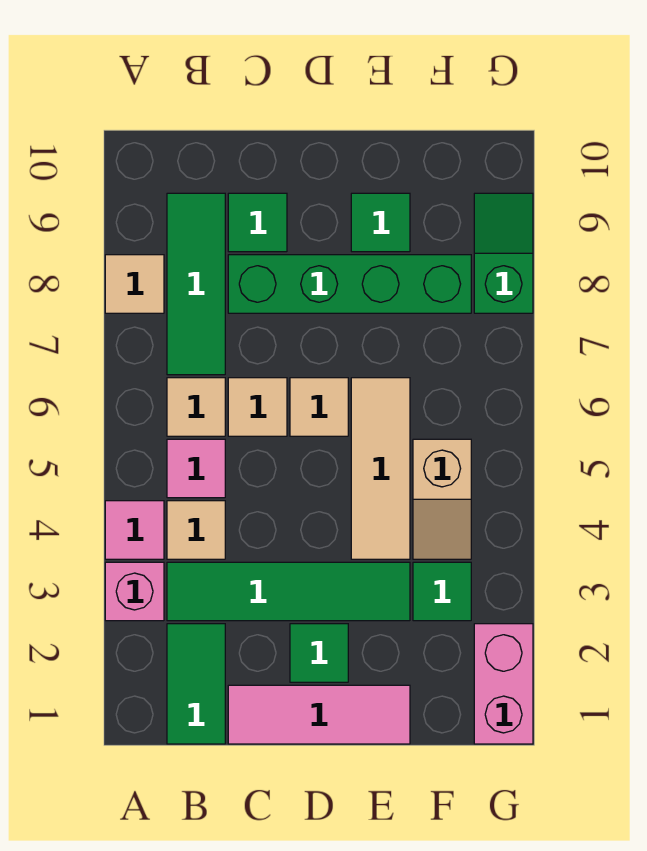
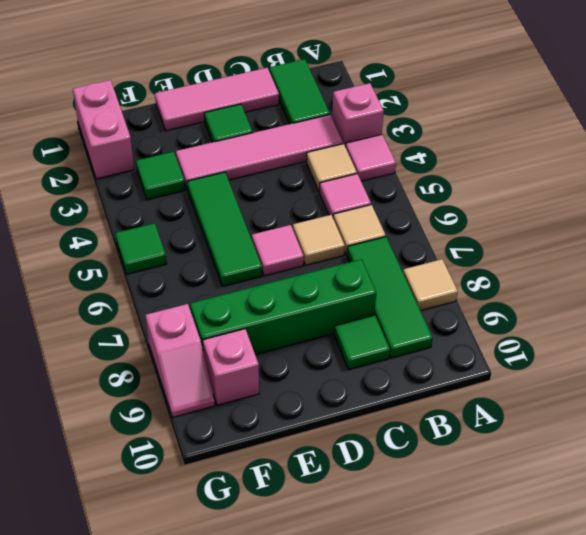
green 1x4 tile [167,562,410,621] -> pink 1x4 tile [176,115,343,190]
tan 1x1 tile [290,378,348,436] -> pink 1x1 tile [252,225,304,276]
tan 1x3 tile [351,378,410,559] -> green 1x3 tile [187,172,262,286]
green 1x1 tile [351,193,410,252] -> green 1x1 tile moved to [115,223,167,274]
tan 1x2 slope [413,439,471,559] -> none
none -> pink 1x1 brick [203,329,259,405]
green 1x2 slope [474,193,533,313] -> pink 1x2 slope [146,304,215,417]

